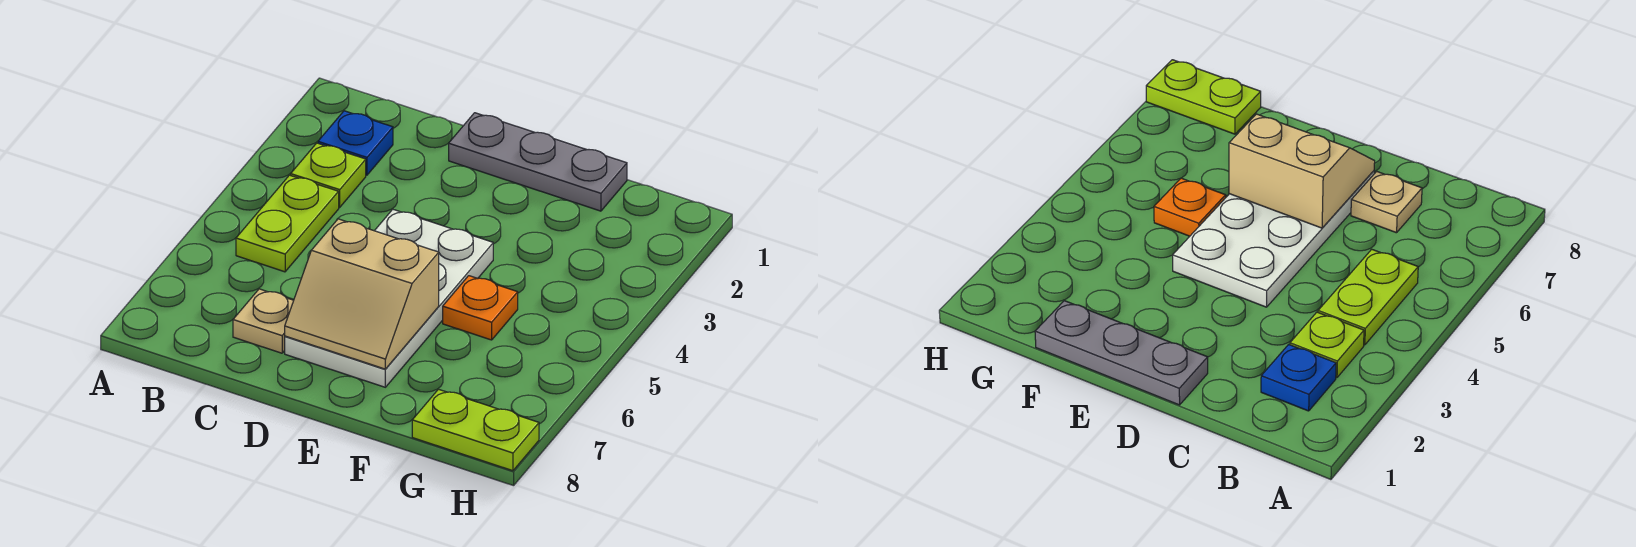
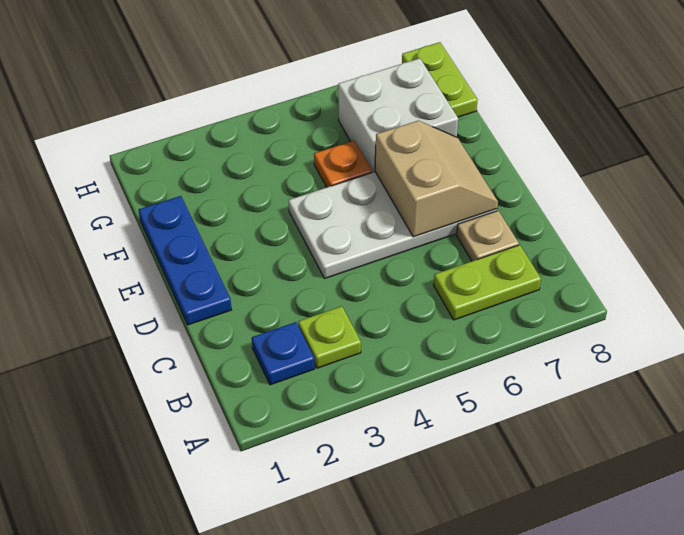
lime 1x2 plate [236,175,339,272] -> lime 1x2 plate moved to [434,245,541,320]
grey 1x3 plate [449,113,627,211] -> blue 1x3 plate [139,196,232,325]
none -> white 2x2 brick [338,58,458,173]

